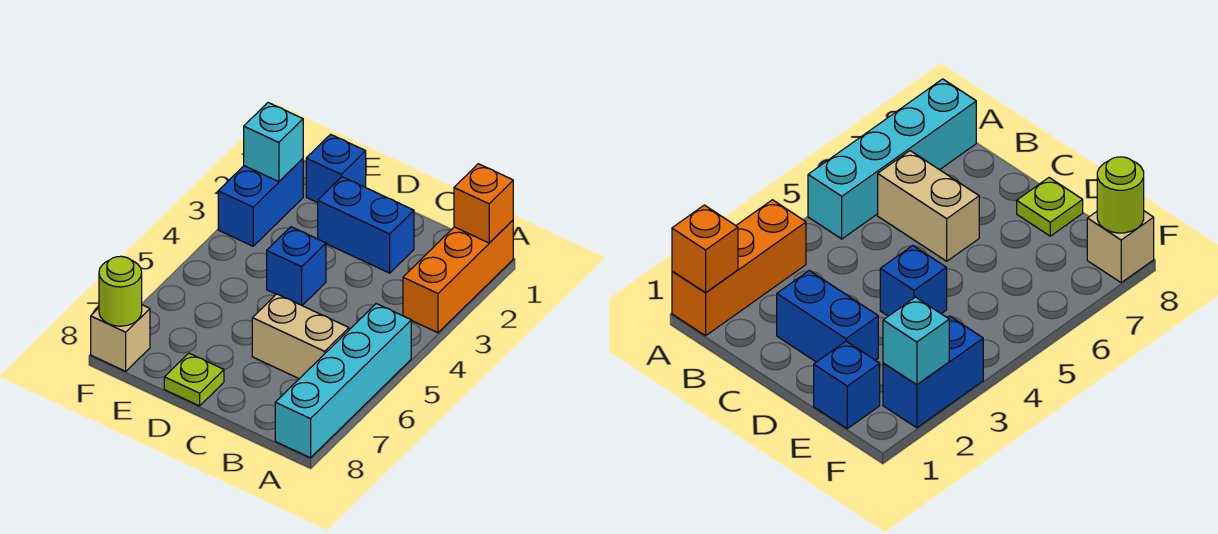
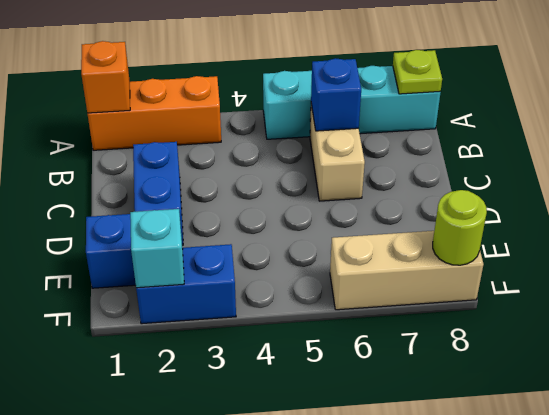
blue 1x1 brick [267,227,326,305] -> blue 1x1 brick moved to [311,58,361,131]
lime 1x1 plate [164,353,224,406] -> lime 1x1 plate moved to [393,50,442,94]
tan 1x1 brick [91,305,150,371] -> tan 1x3 brick [330,231,484,310]

